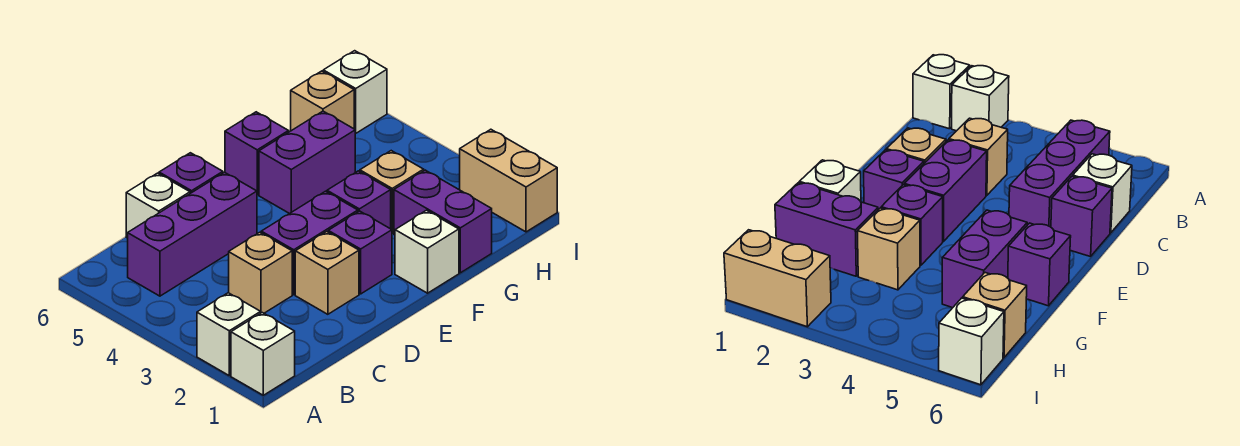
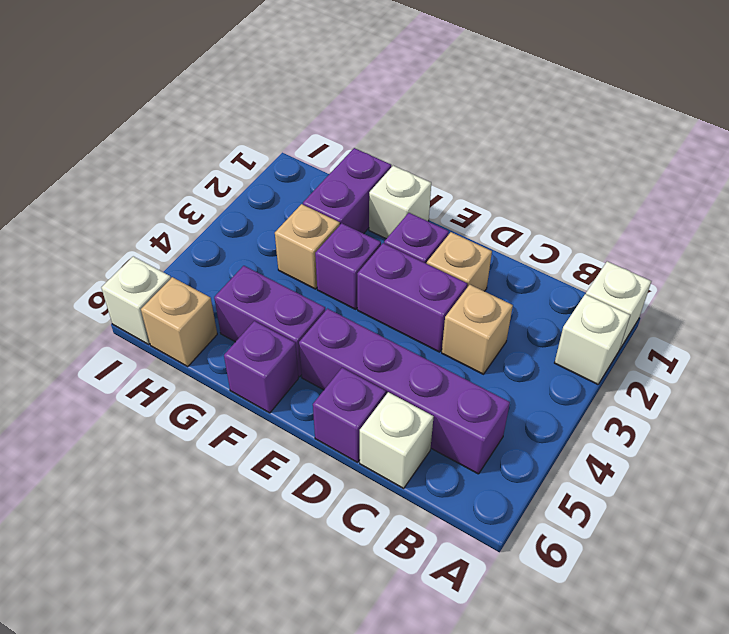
purple 1x3 brick [128,173,257,296] -> purple 1x4 brick [299,309,510,474]
tan 1x2 brick [460,129,557,232] -> none

